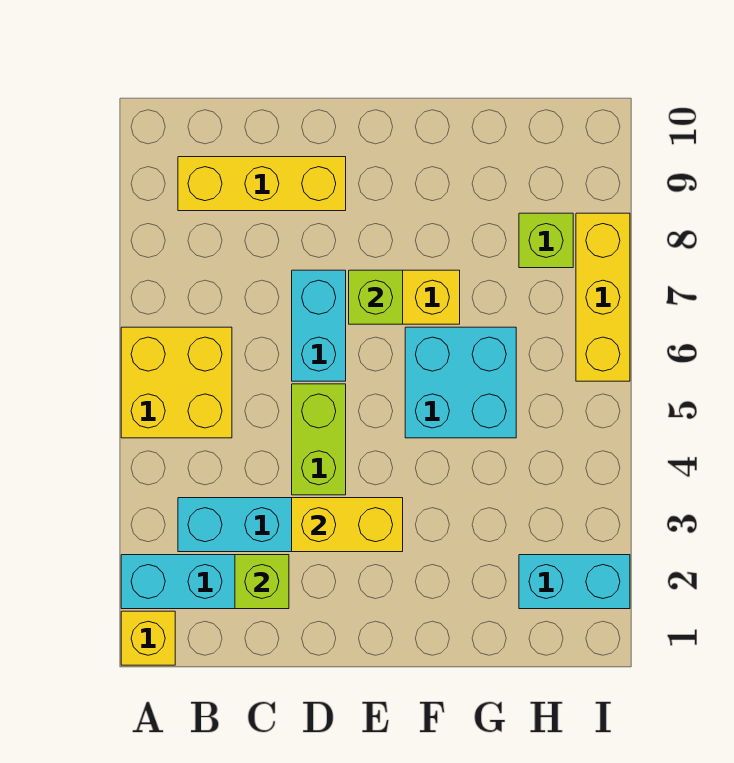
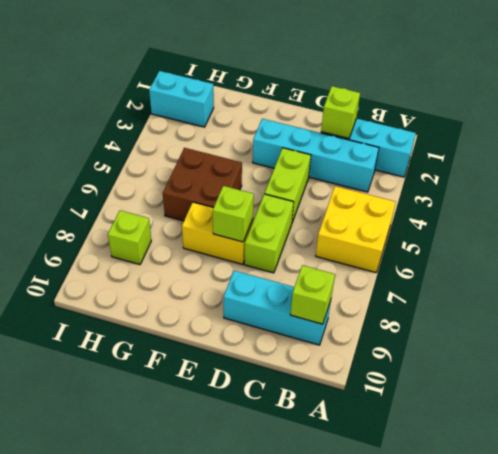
yellow 1x1 brick [121,611,175,665] -> none
yellow 1x3 brick [178,157,346,211] -> cyan 1x3 brick [224,271,331,345]
none -> lime 1x1 brick [290,265,335,324]
yellow 1x2 brick [292,498,403,552] -> none
cyan 1x2 brick [292,270,346,381] -> lime 1x2 brick [244,194,294,273]
cyan 2x2 brick [405,327,516,438] -> brown 2x2 brick [163,148,242,221]
yellow 1x3 brick [576,213,630,381] -> none

